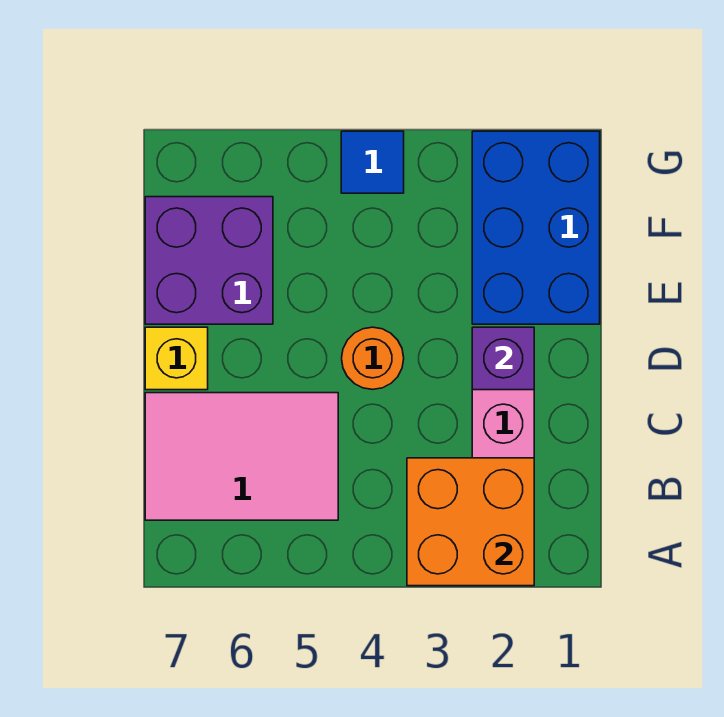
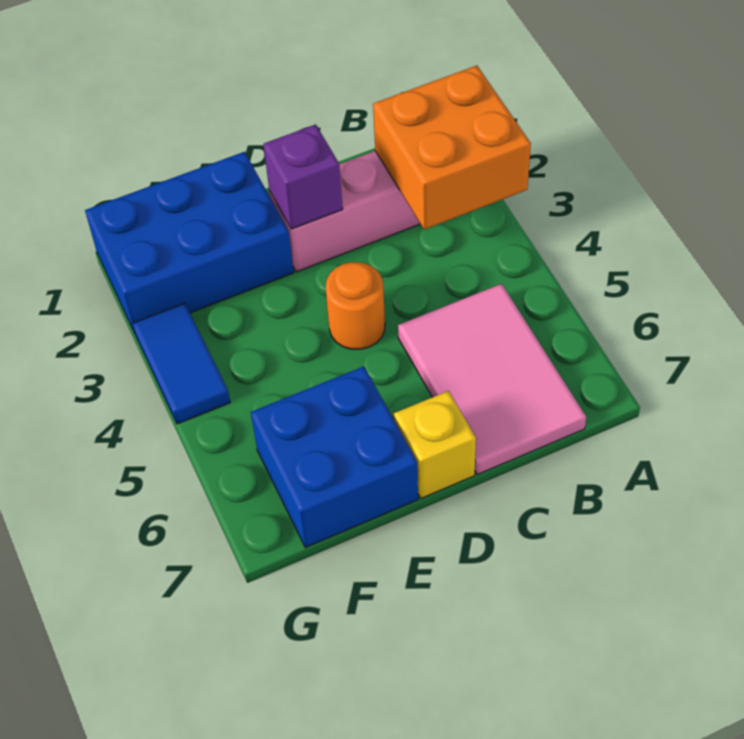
purple 2x2 brick [145,197,273,324] -> blue 2x2 brick [251,367,418,548]
blue 1x1 tile [341,131,404,193] -> blue 1x2 tile [133,303,230,424]

